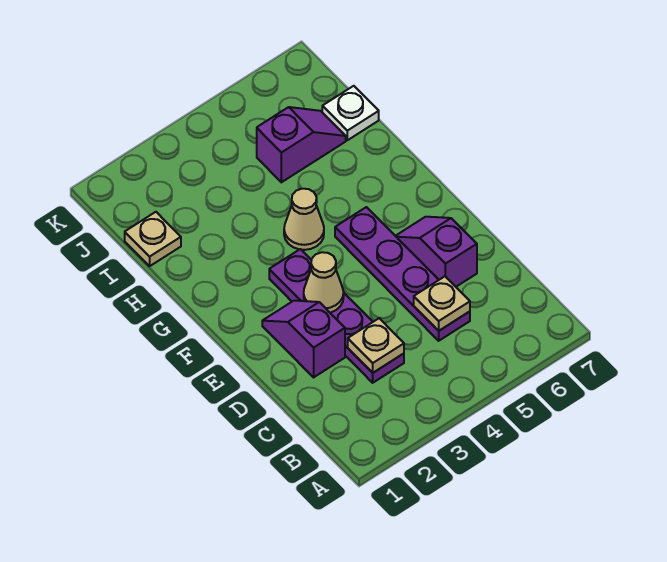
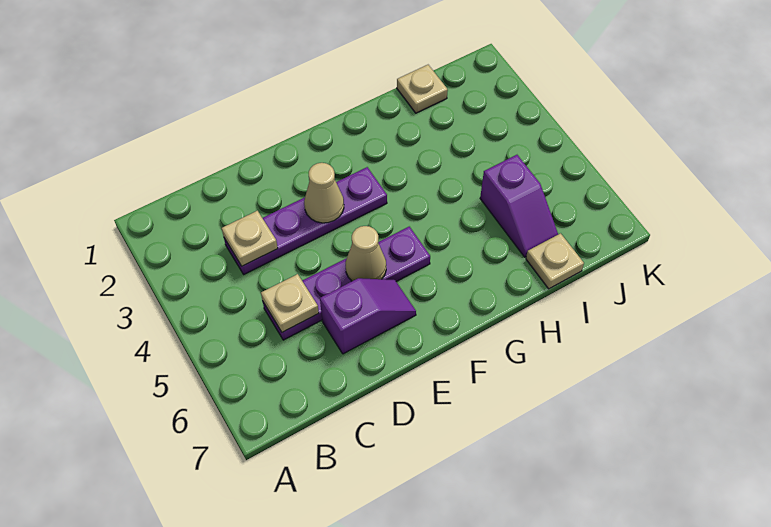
purple 1x2 slope [262,301,345,377] -> none
tan 1x1 cone [284,189,324,250] -> tan 1x1 cone moved to [345,226,386,281]
white 1x1 plate [322,86,379,140] -> tan 1x1 plate [526,233,584,289]

